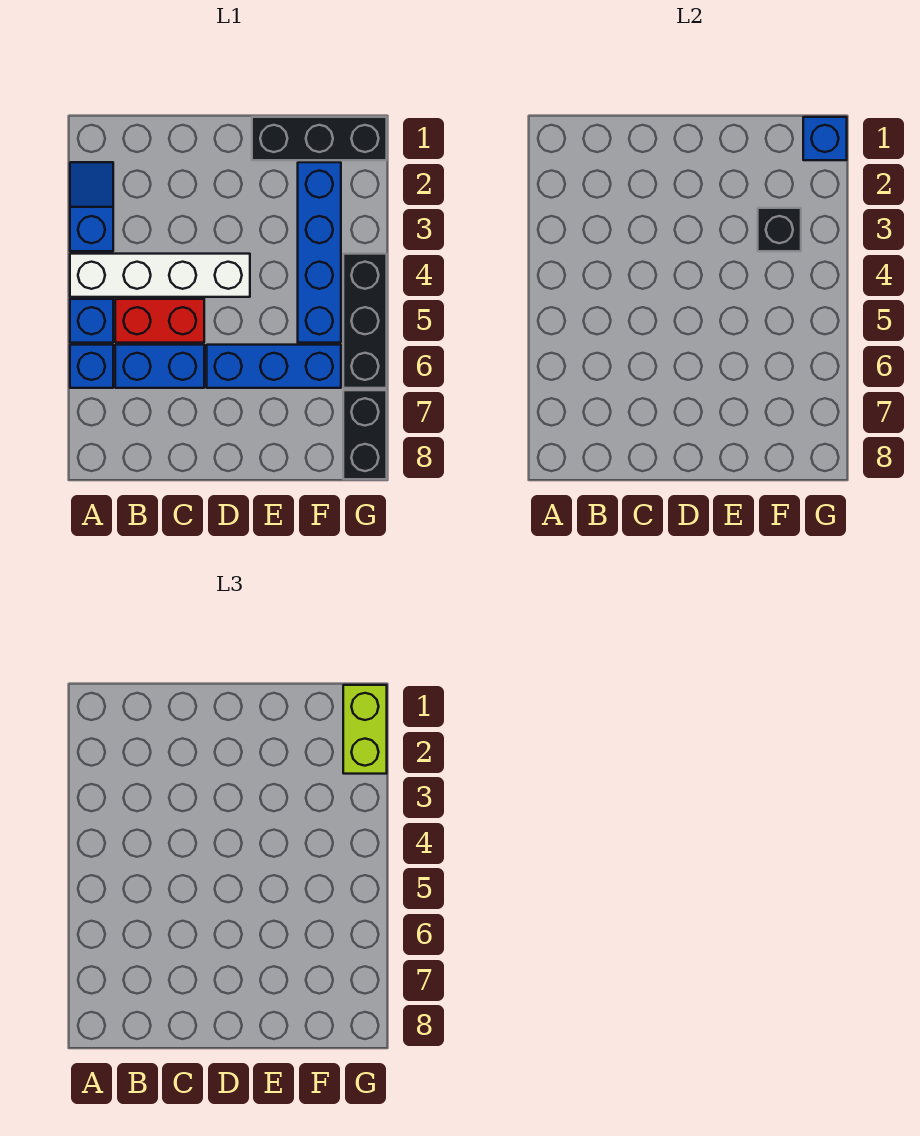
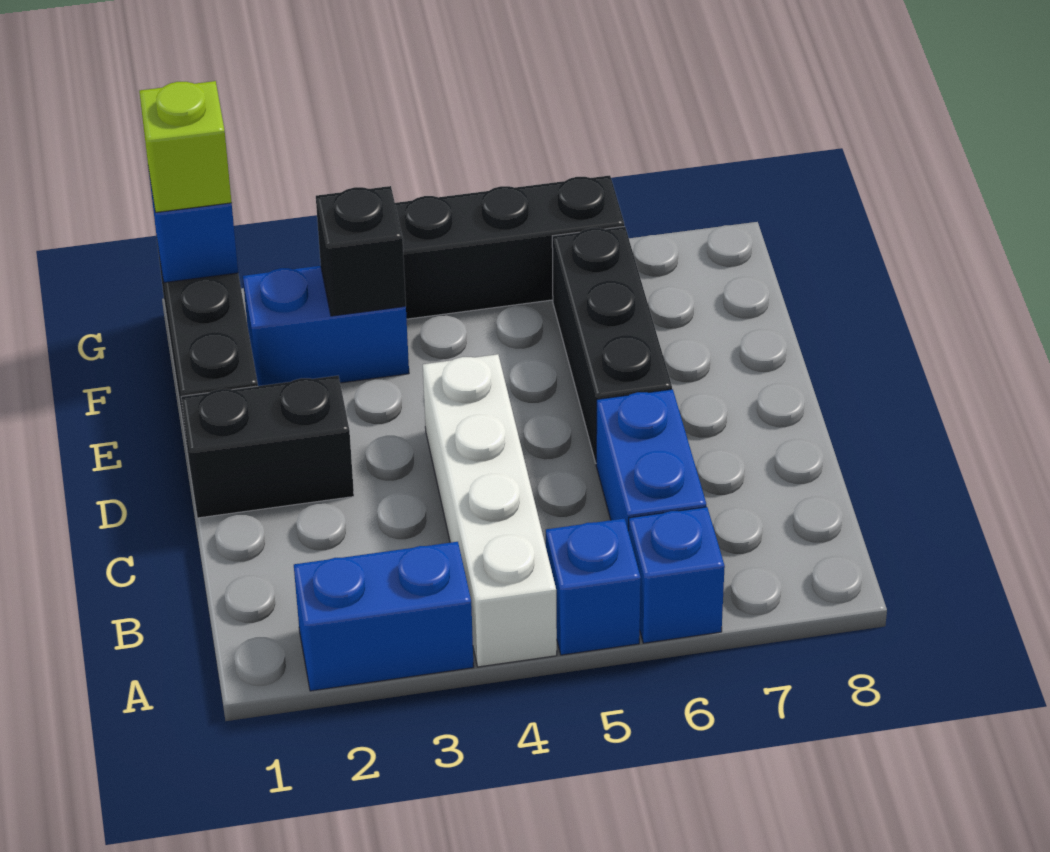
blue 1x2 slope [70,162,113,251] -> blue 1x2 brick [294,542,474,691]
red 1x2 brick [115,299,204,343] -> none
blue 1x3 brick [207,345,341,388] -> black 1x3 brick [552,226,672,463]
blue 1x4 brick [298,162,341,343] -> blue 1x2 brick [243,266,409,386]
lime 1x2 brick [343,685,387,774] -> lime 1x1 brick [139,81,232,213]
black 1x2 brick [343,390,387,479] -> black 1x2 brick moved to [181,376,354,518]

